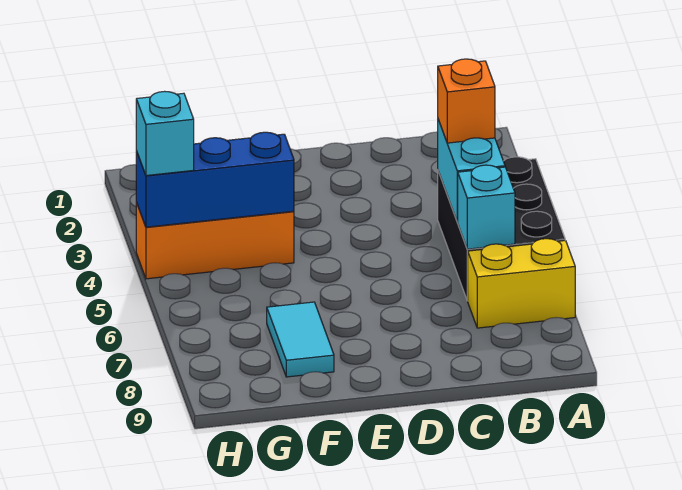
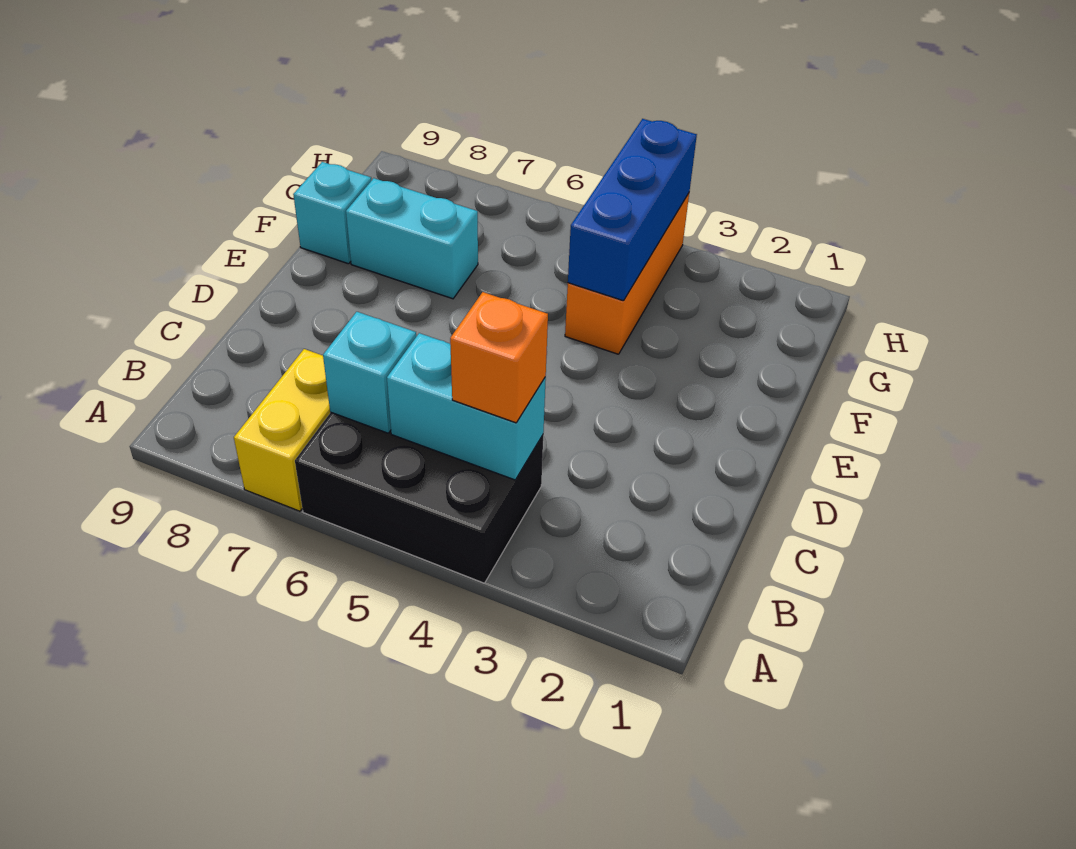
cyan 1x2 tile [267,302,334,377] -> cyan 1x2 brick [346,178,478,299]
cyan 1x1 brick [136,91,194,176] -> cyan 1x1 brick moved to [293,162,371,264]

